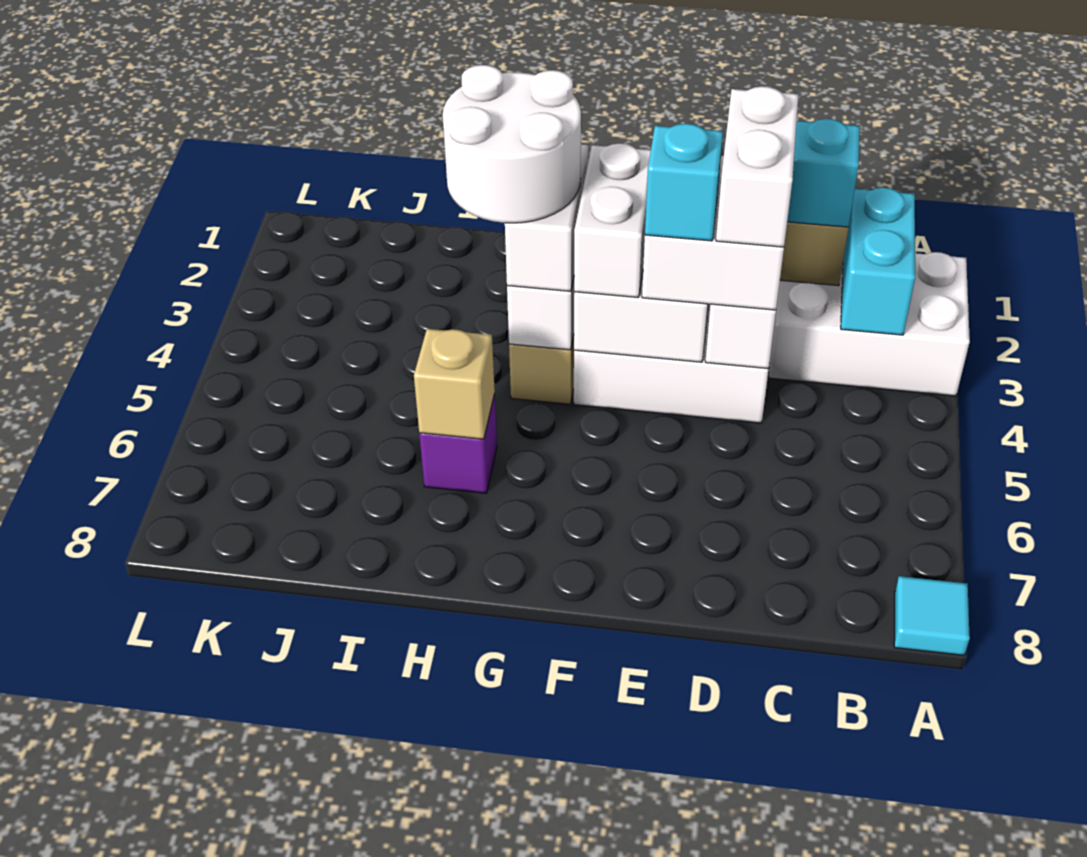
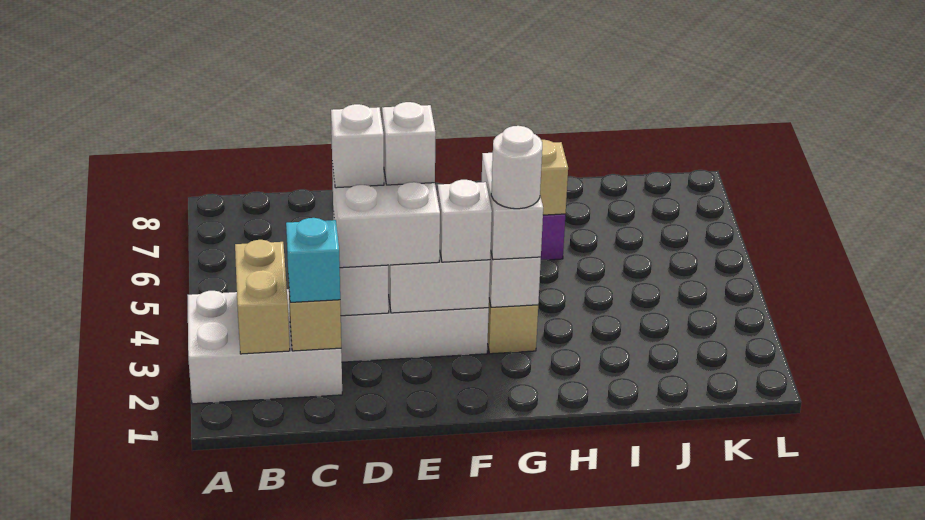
cyan 1x1 tile [894,576,970,655] -> none
cyan 1x2 brick [841,188,915,335] -> tan 1x2 brick [235,240,290,354]
white 1x2 brick [716,86,799,247] -> white 1x1 brick [331,104,384,188]
cyan 1x1 brick [645,124,723,241] -> white 1x1 brick [382,102,436,185]
white 1x2 brick [574,144,651,298] -> white 1x1 brick [437,180,492,262]
white 2x2 round brick [443,65,581,223] -> white 1x1 round brick [491,126,542,209]

